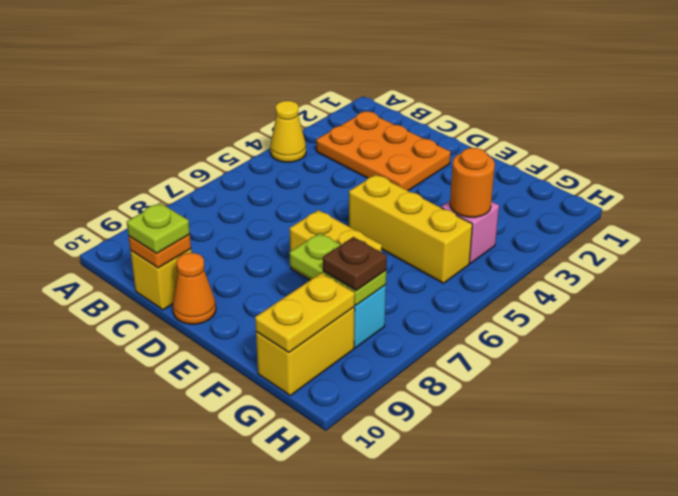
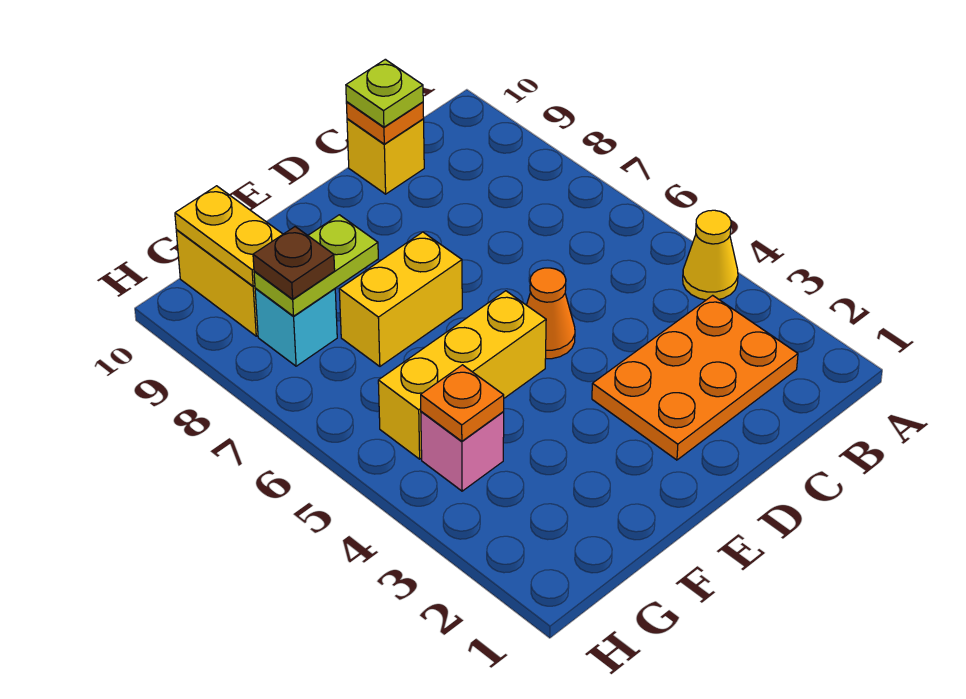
orange 1x1 cone [173,253,216,324] -> orange 1x1 cone moved to [527,268,575,359]
orange 1x1 round brick [450,148,495,217] -> orange 1x1 plate [421,365,504,441]

